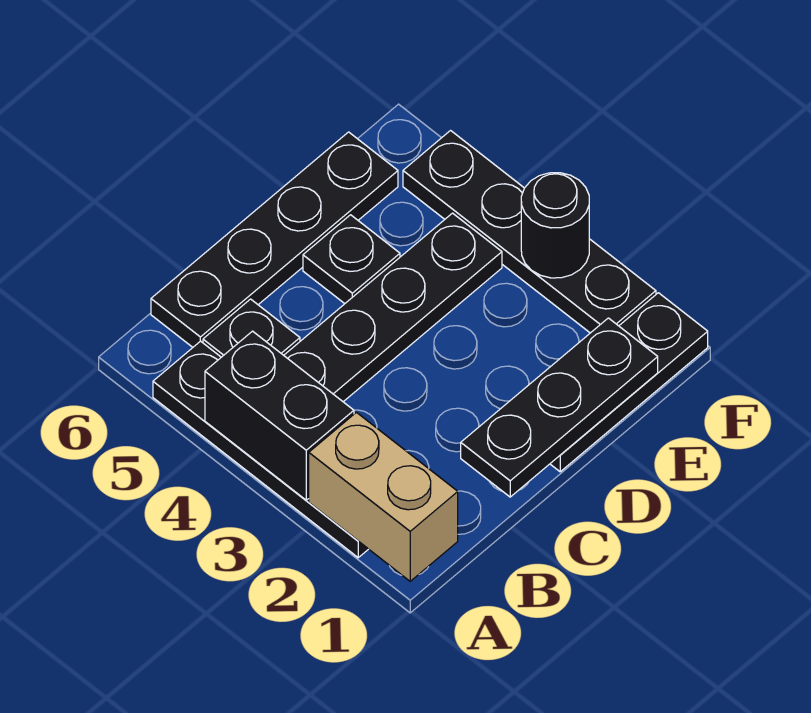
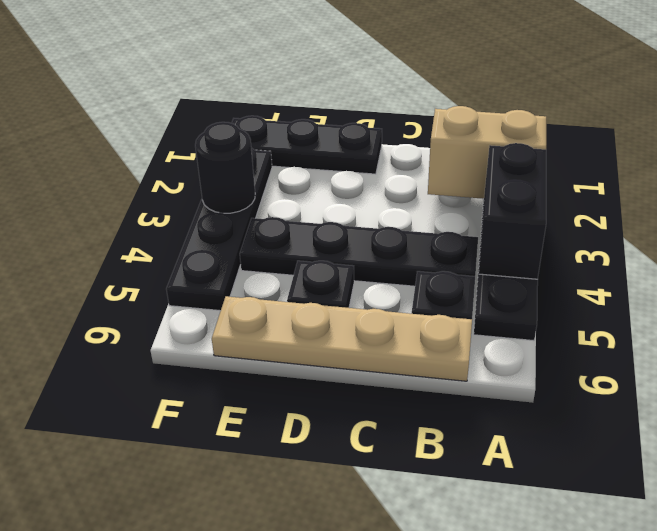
tan 1x2 brick [309,412,458,581] -> tan 1x2 brick turned to [428,106,546,199]
black 1x4 plate [151,132,398,347] -> tan 1x4 plate [212,296,472,381]
black 1x3 plate [461,318,658,497] -> none

